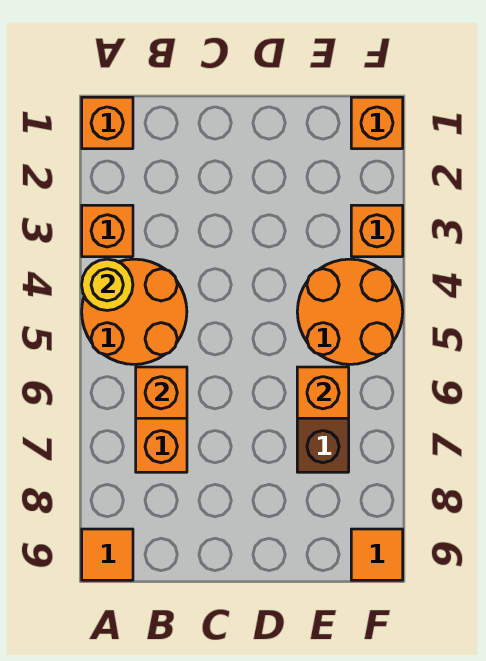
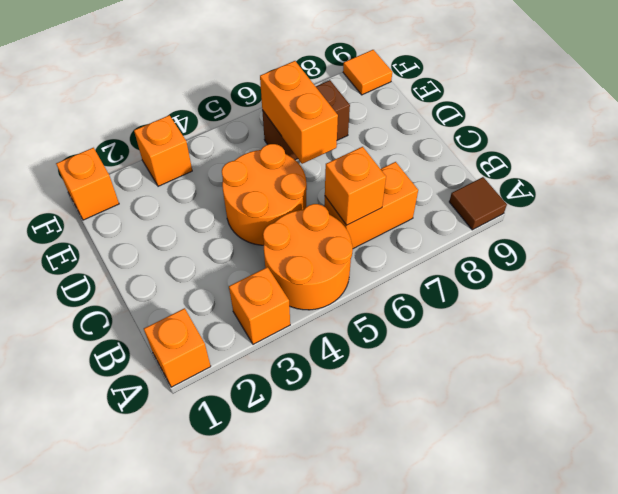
yellow 1x1 round brick [82,259,133,311] -> none
orange 1x1 tile [82,529,133,580] -> brown 1x1 tile [449,177,507,230]
orange 2x2 round brick [297,259,403,364] -> orange 2x2 round brick moved to [222,144,307,245]
orange 1x1 brick [297,367,349,418] -> orange 1x2 brick [260,61,338,164]

